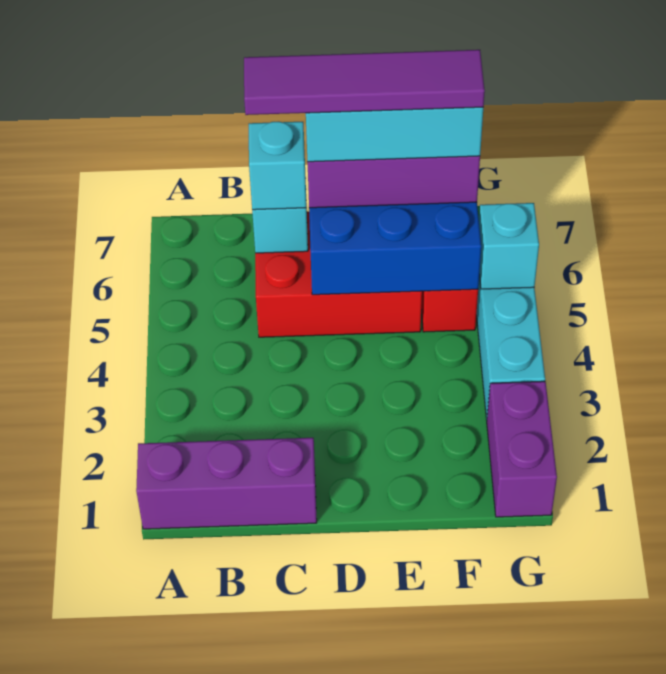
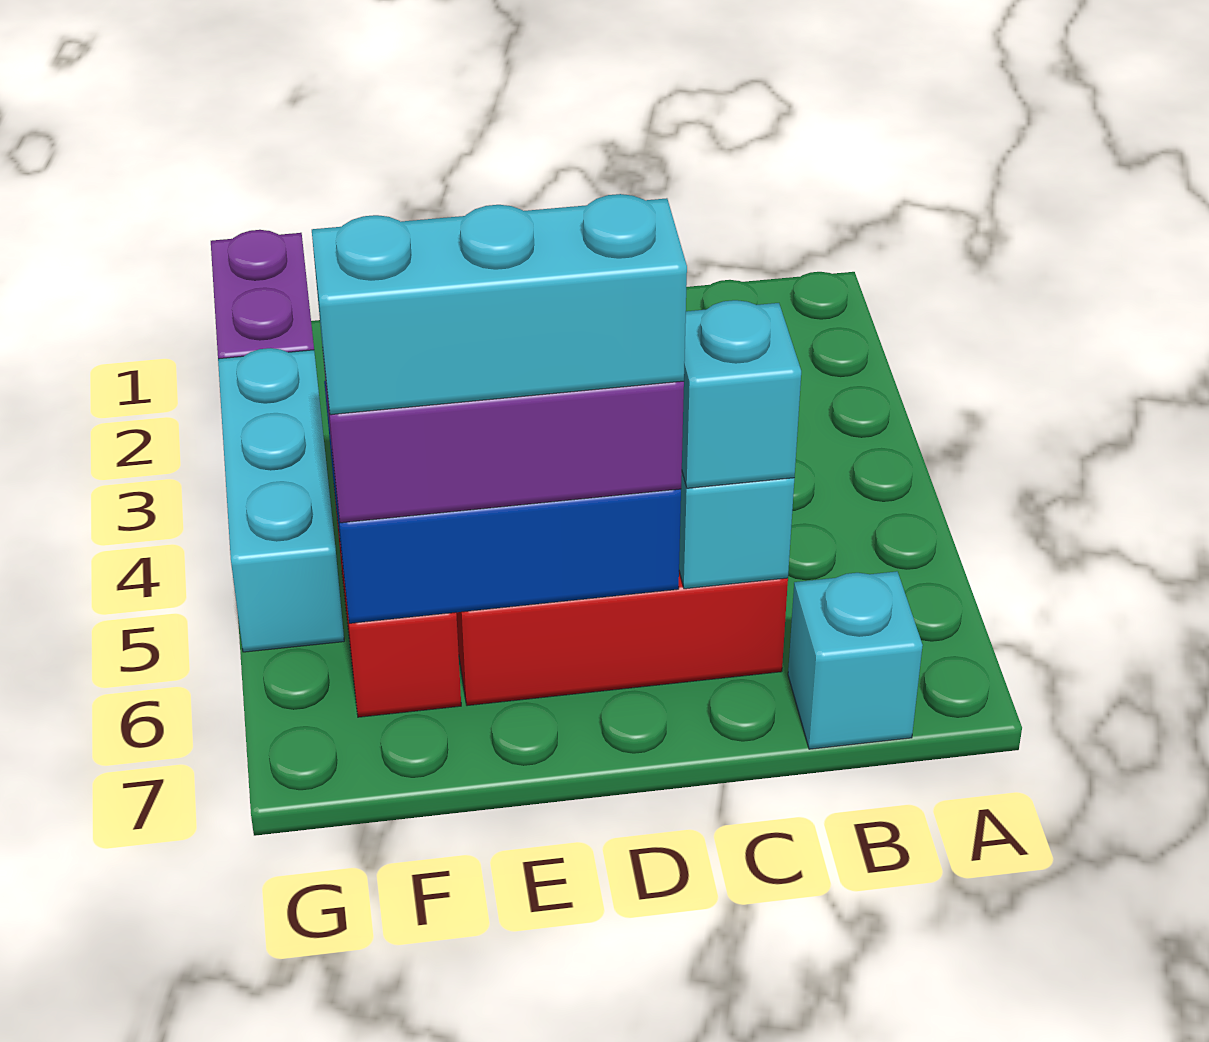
purple 1x3 brick [136,438,317,529] -> none
purple 1x4 tile [244,50,485,115] -> none
cyan 1x1 brick [479,203,539,289] -> cyan 1x1 brick moved to [788,571,923,749]

